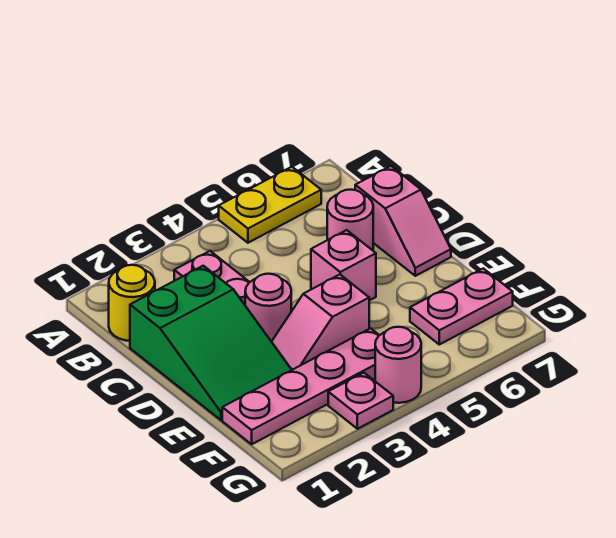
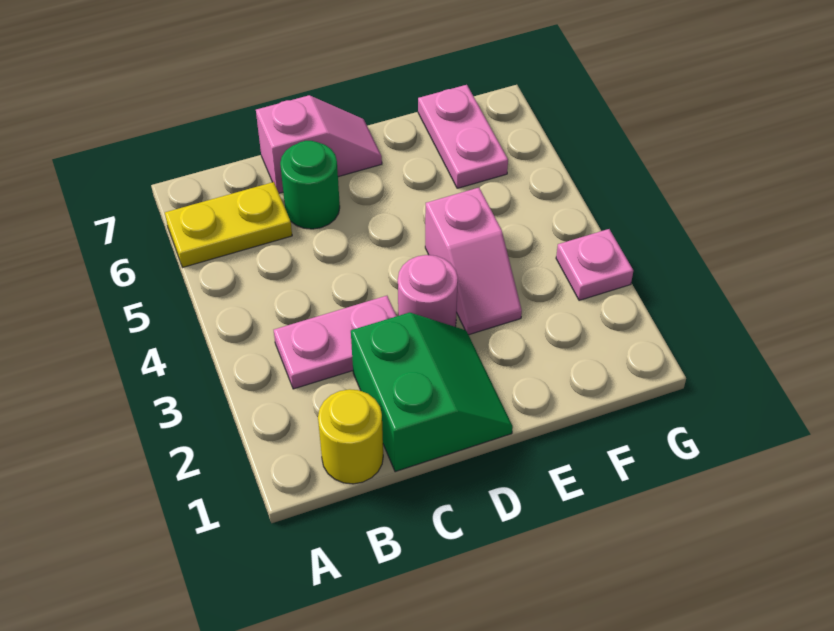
yellow 1x2 plate [219,167,321,243] -> yellow 1x2 plate turned to [165,182,292,267]
green 2x3 slope [130,266,292,420] -> green 2x2 slope [351,312,513,472]
pink 1x1 round brick [327,190,373,250] -> green 1x1 round brick [280,141,340,229]
pink 1x1 brick [311,230,376,301] -> none
pink 1x4 plate [222,328,379,444] -> none
pink 1x1 round brick [375,327,421,403] -> none

